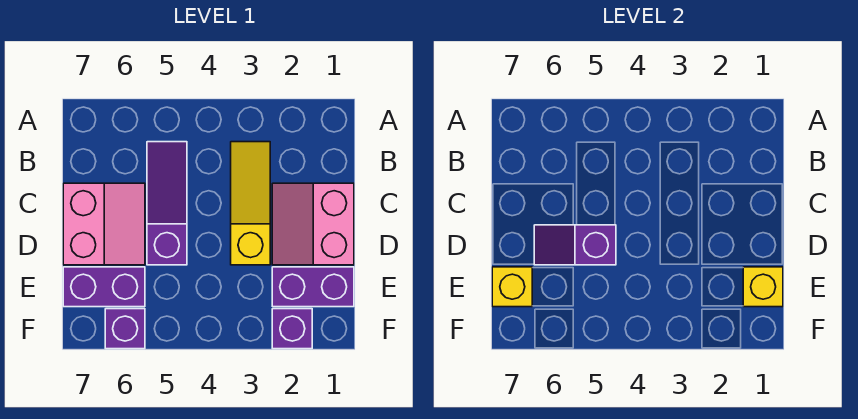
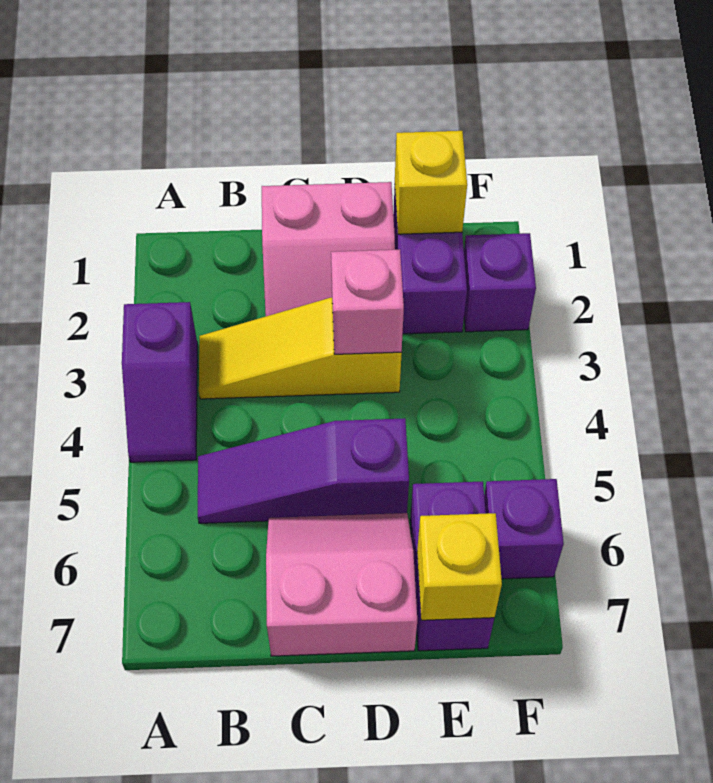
none -> pink 1x1 brick [331,249,404,354]
purple 1x2 slope [534,225,616,265] -> purple 1x2 slope moved to [122,302,197,462]

